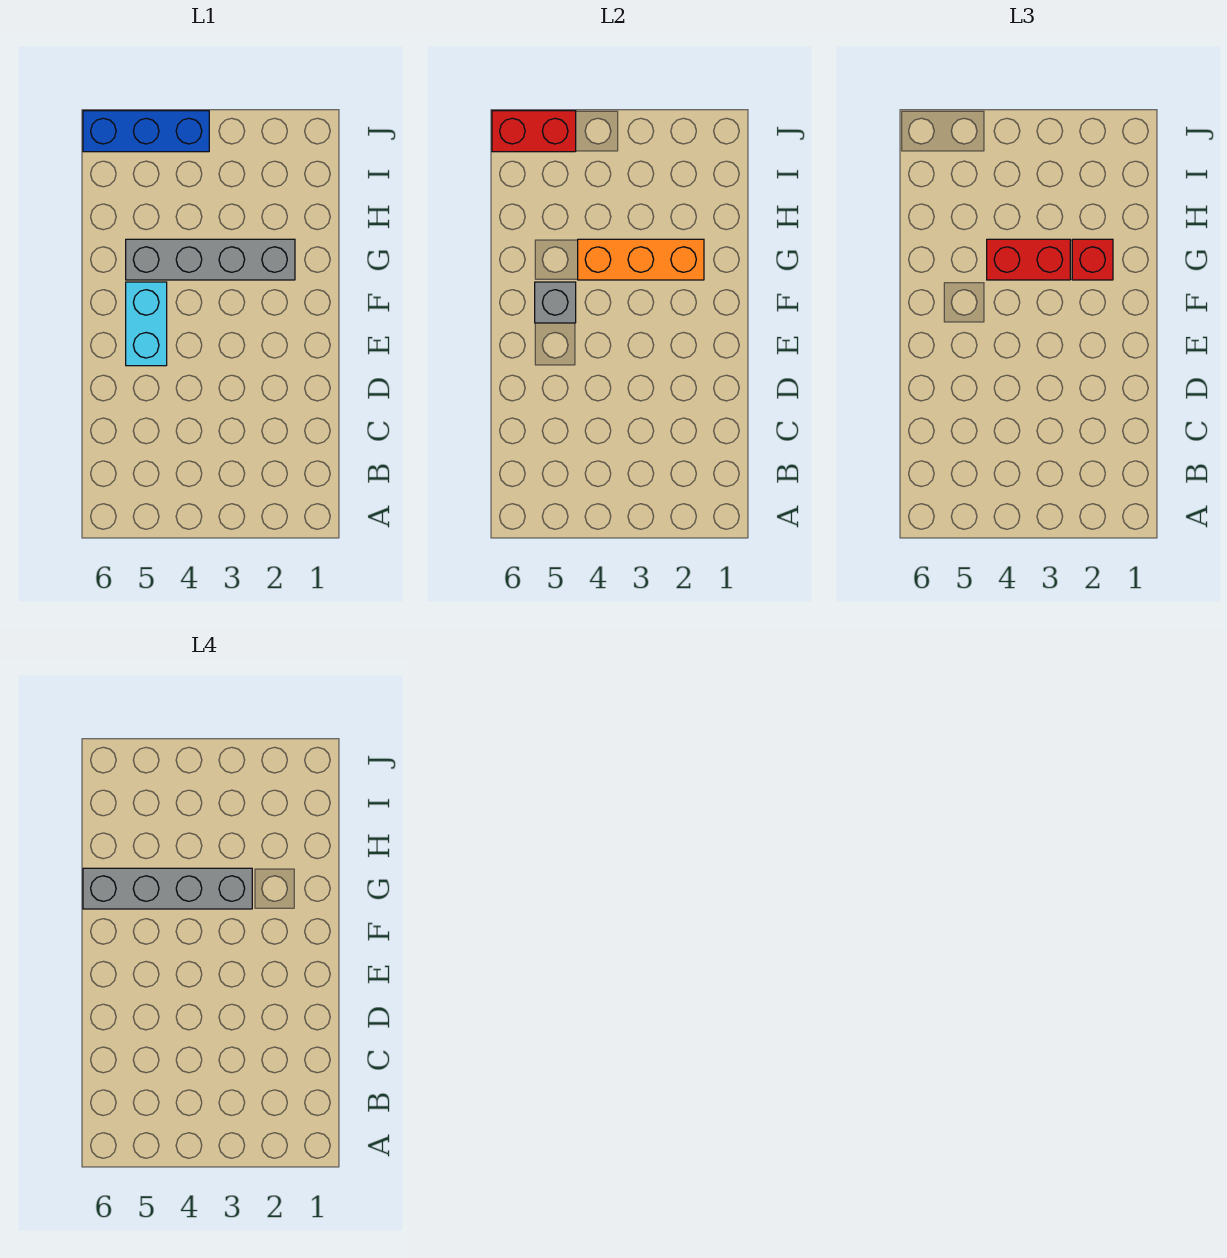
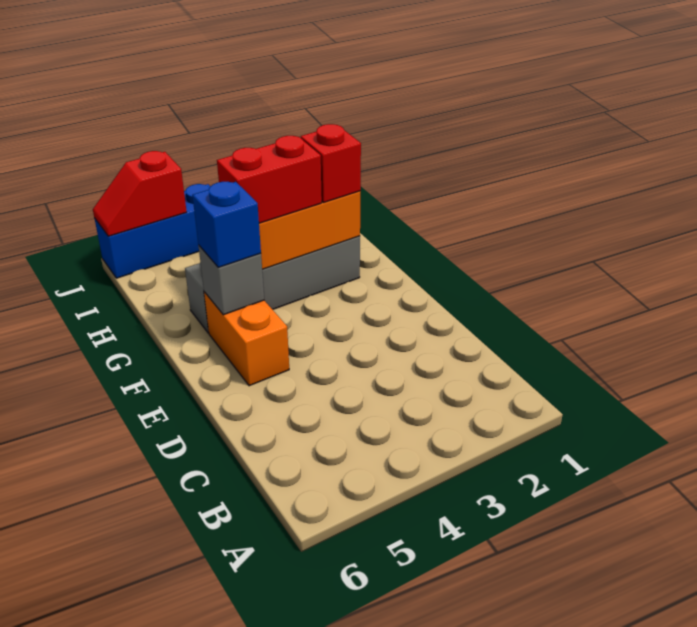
cyan 1x2 brick [126,282,167,366] -> orange 1x2 brick [204,292,289,386]
none -> blue 1x1 brick [192,182,261,267]
grey 1x4 brick [83,868,252,909] -> none
red 1x2 brick [492,111,576,152] -> red 1x2 slope [93,151,187,236]

